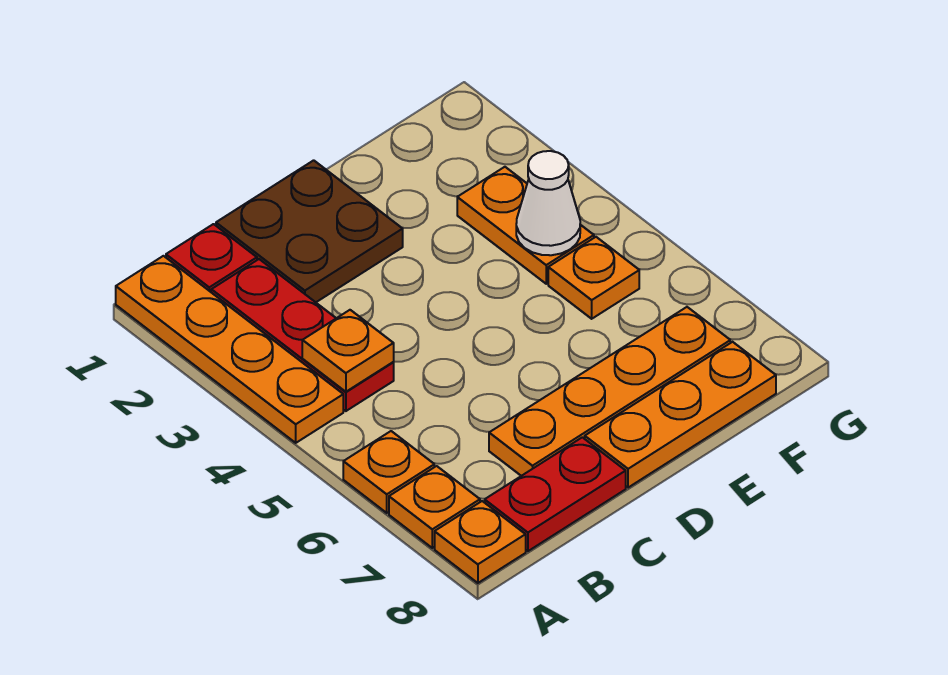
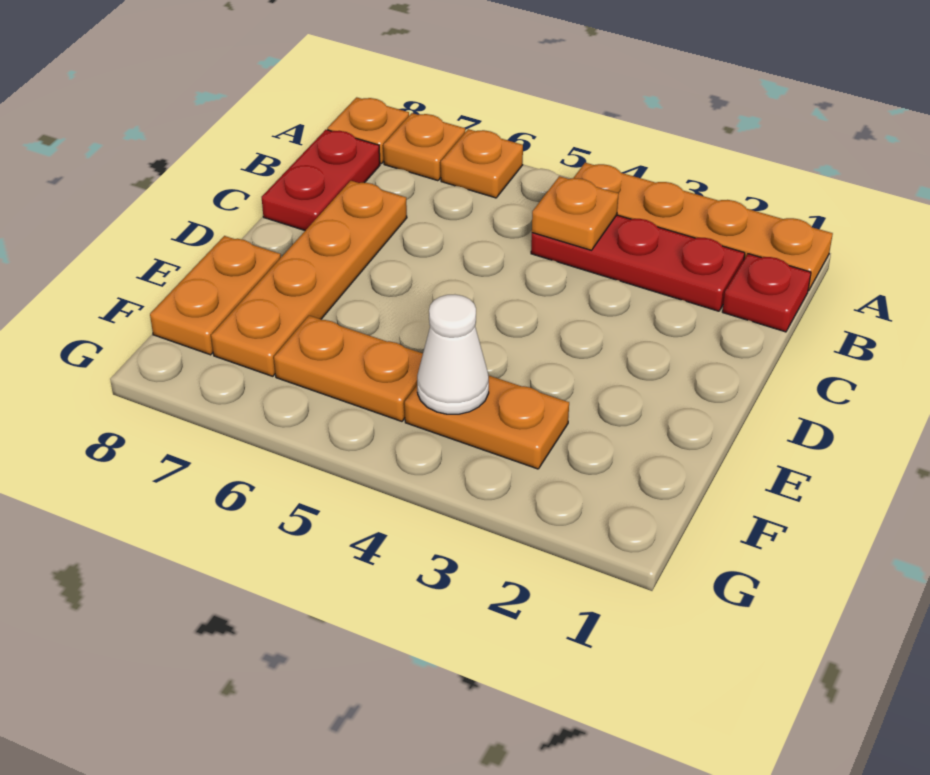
brown 2x2 plate [216,160,403,302] -> none
orange 1x3 plate [585,342,776,488] -> orange 1x2 plate [150,236,281,355]
orange 1x1 plate [548,237,639,319] -> orange 1x2 plate [274,316,423,421]

